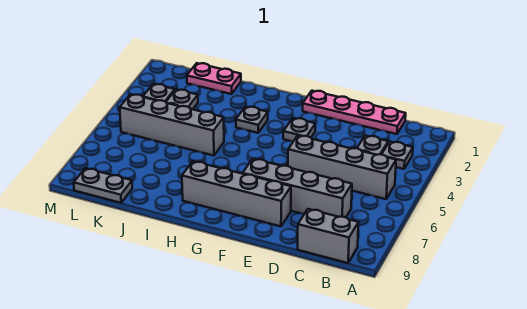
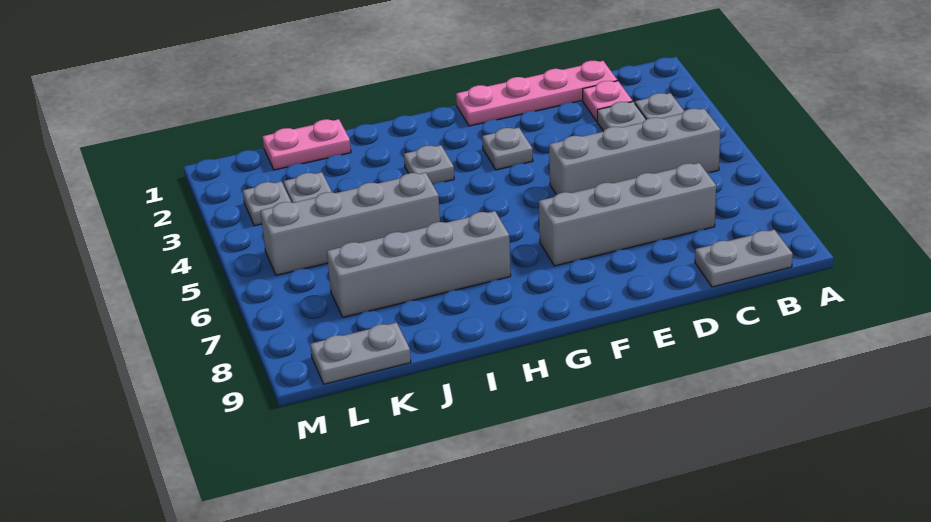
grey 1x2 brick [298,209,358,263] -> grey 1x2 plate [695,230,793,287]
none -> pink 1x1 plate [583,81,632,121]
grey 1x4 brick [182,161,291,226] -> grey 1x4 brick moved to [327,211,511,317]

